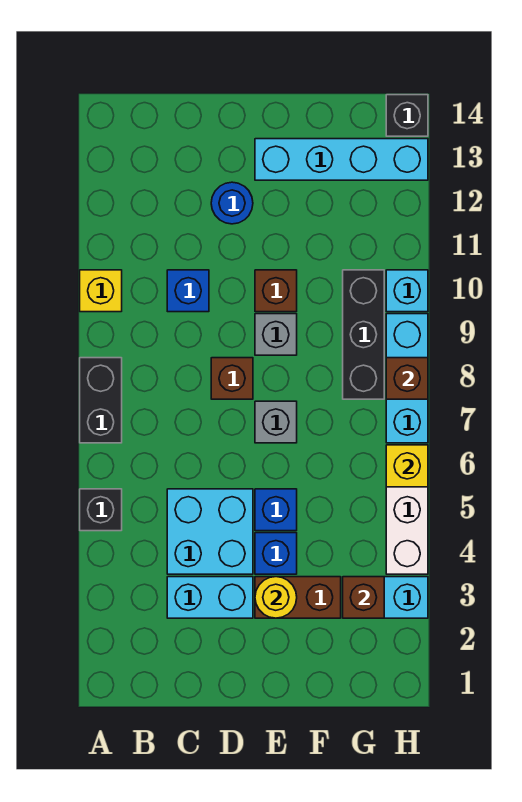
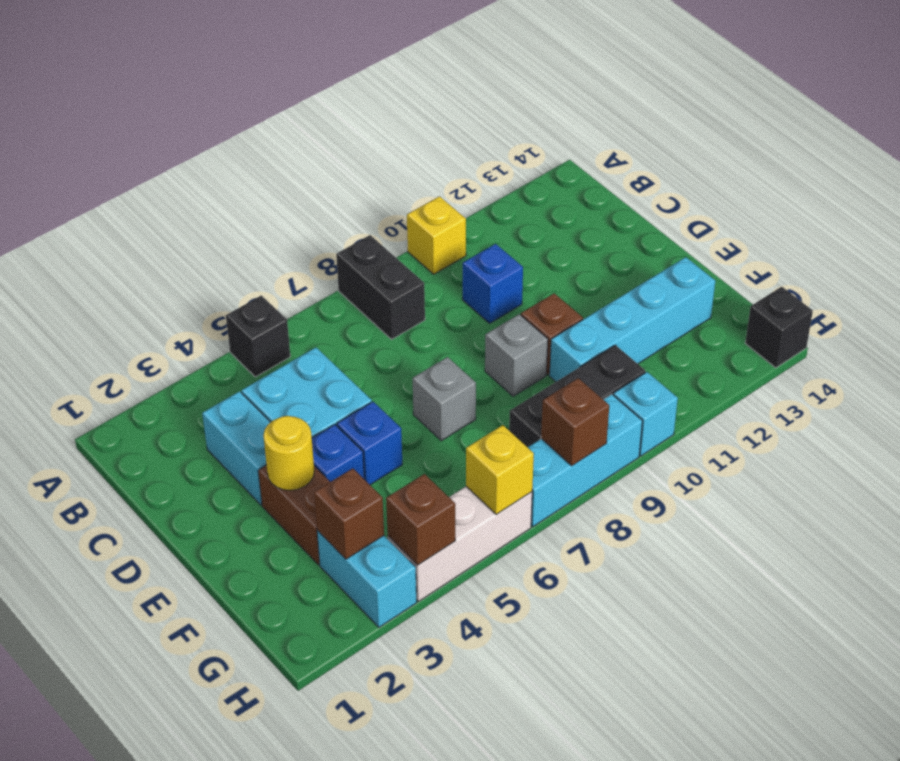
black 1x2 brick [80,358,122,443] -> black 1x2 brick turned to [336,235,425,339]
brown 1x1 brick [211,358,253,399] -> brown 1x1 brick moved to [386,474,455,565]
blue 1x1 round brick [211,182,253,224] -> none
cyan 1x4 brick [255,139,428,180] -> cyan 1x4 brick turned to [549,257,715,382]

